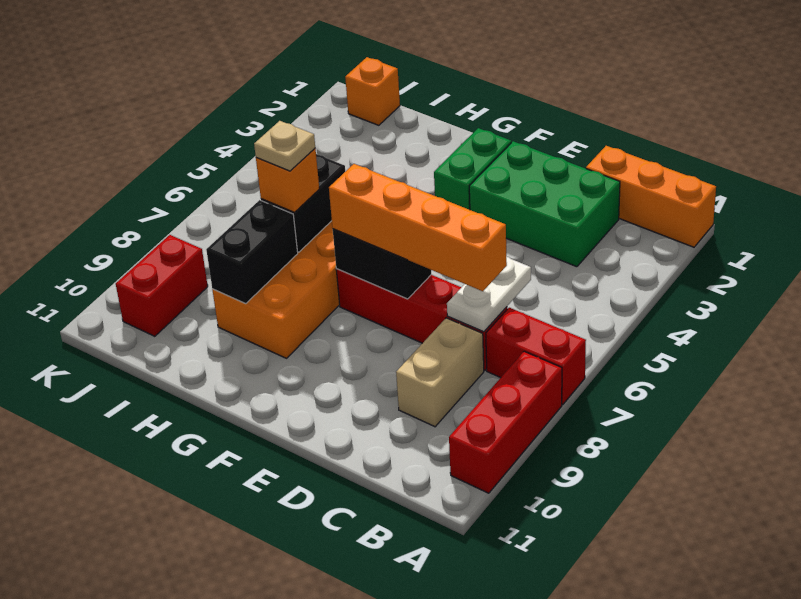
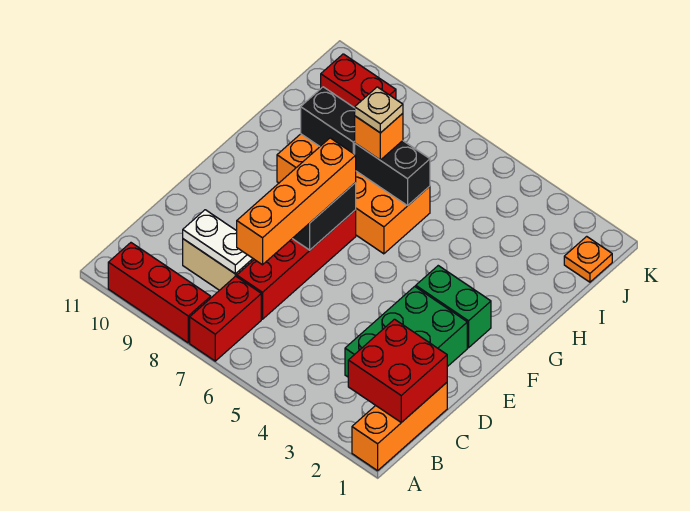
none -> red 2x2 brick [348,319,447,422]
white 1x2 plate [447,257,531,332] -> white 1x2 plate moved to [183,210,253,274]
orange 1x1 brick [345,57,400,125] -> orange 1x1 plate [564,236,612,282]

